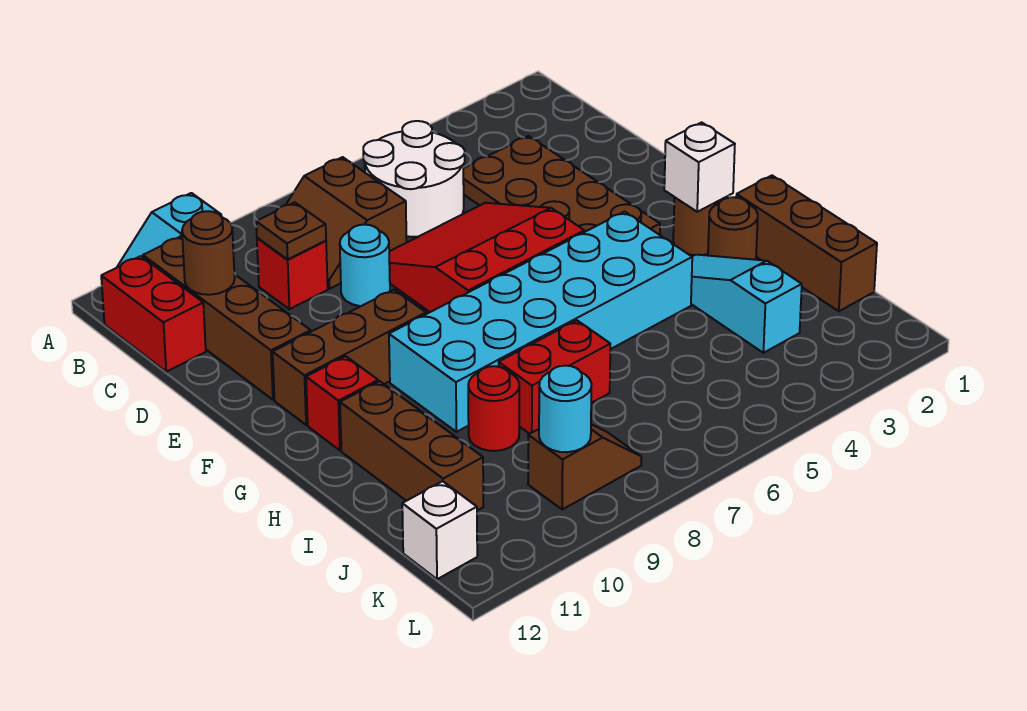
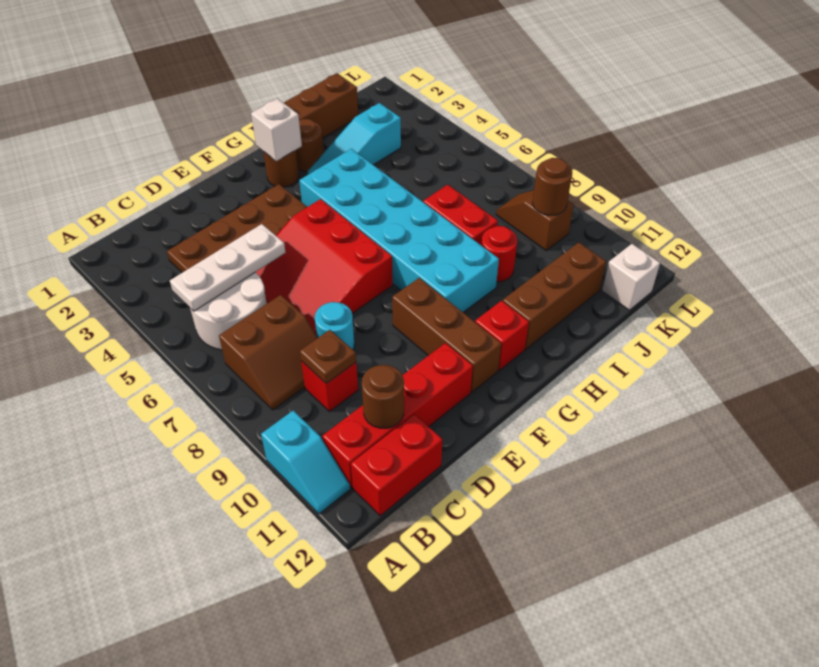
none -> white 1x3 plate [170,224,286,311]
brown 1x4 brick [143,236,311,400] -> red 1x4 brick [322,343,473,488]
cyan 1x1 round brick [539,366,592,452] -> brown 1x1 round brick [533,158,572,215]

